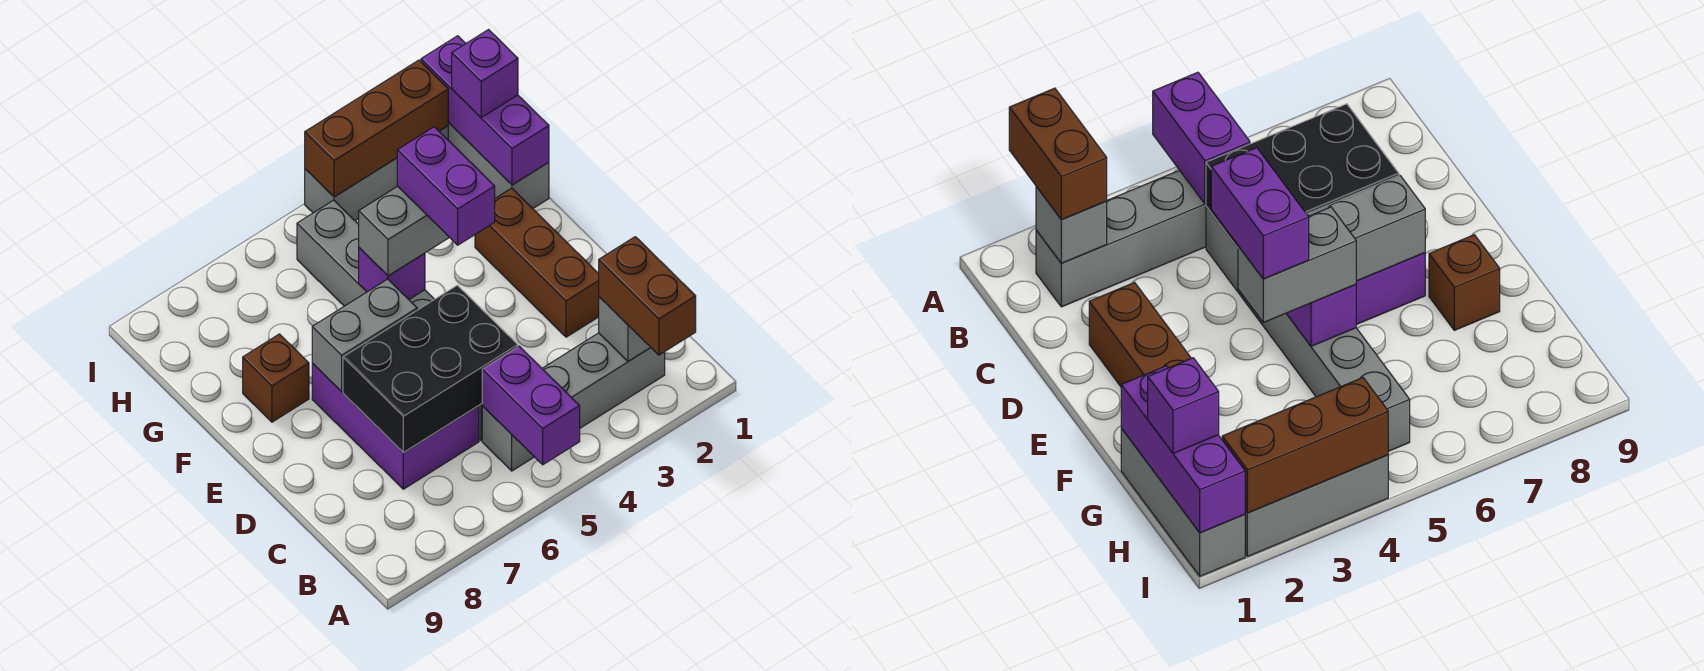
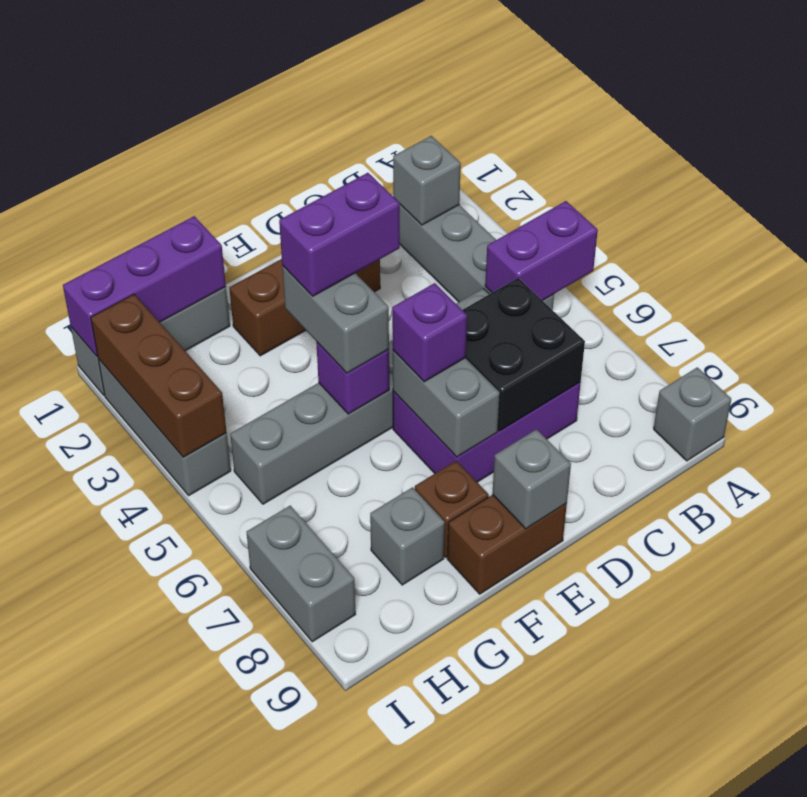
brown 1x2 brick [599,237,696,355] -> brown 1x2 brick moved to [447,495,567,594]
none -> grey 1x1 brick [654,367,731,461]
black 2x3 brick [343,285,518,452] -> black 2x2 brick [463,278,585,431]
none -> grey 1x1 brick [492,429,571,529]
none -> grey 1x1 brick [370,487,445,585]
purple 1x1 brick [452,30,518,118] -> purple 1x1 brick moved to [392,283,467,382]
none -> grey 1x2 brick [247,506,355,642]

